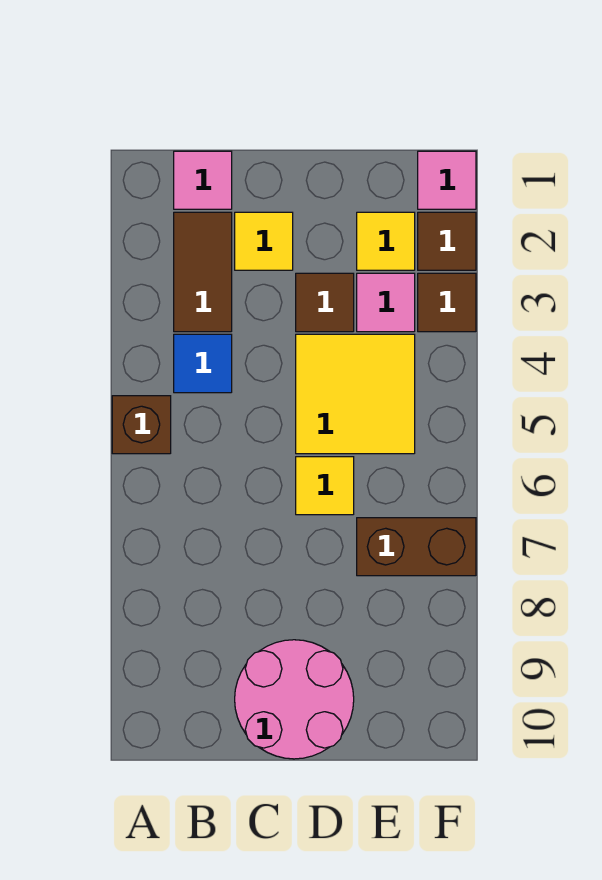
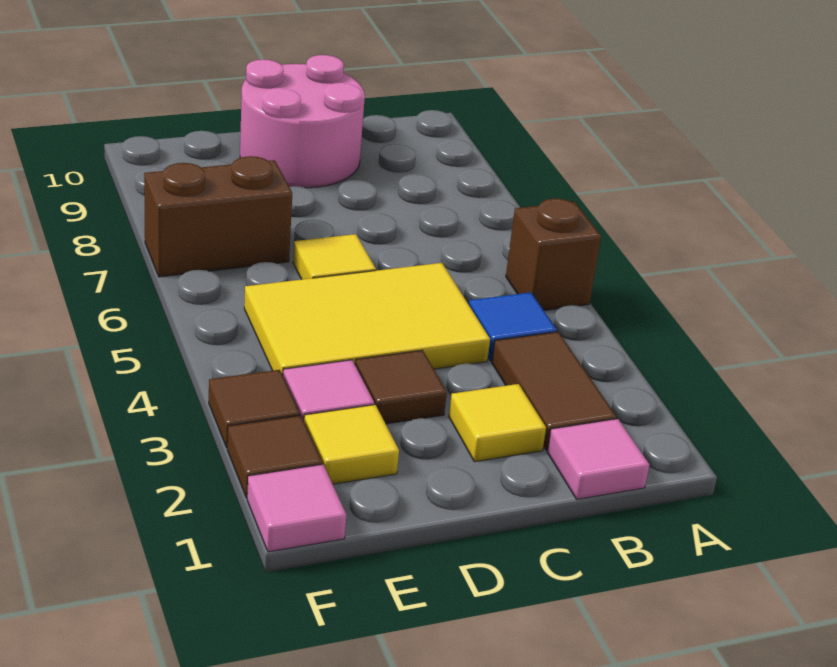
yellow 2x2 tile [296,334,415,454] -> yellow 2x3 tile [244,263,490,375]

